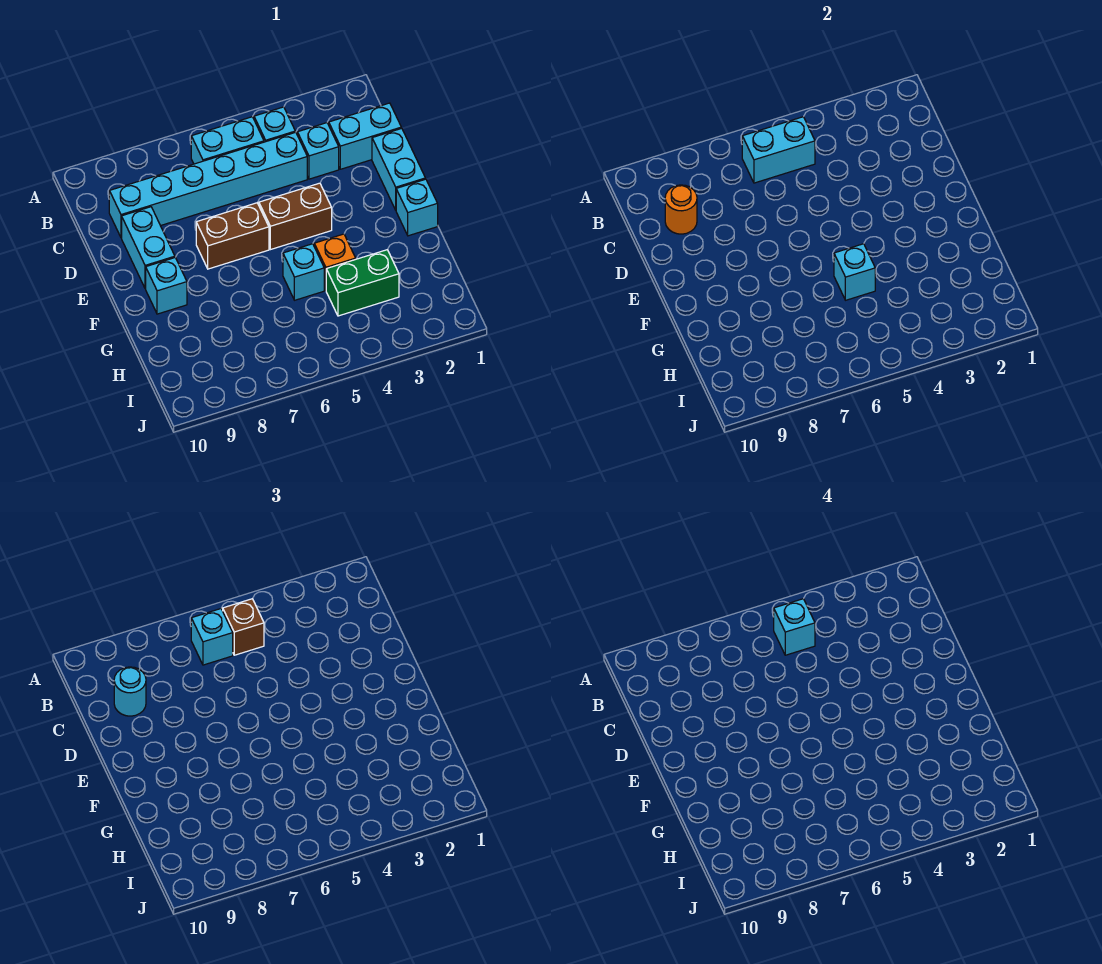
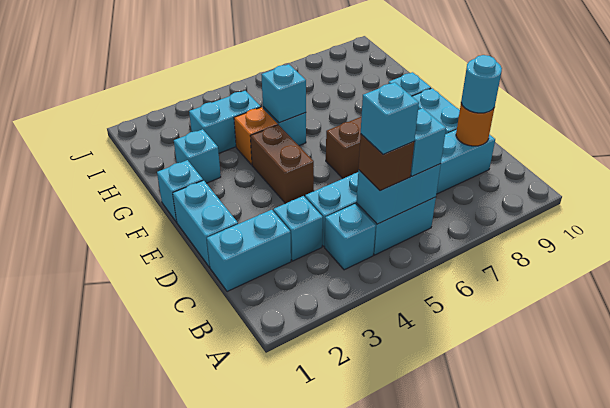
brown 1x2 brick [259,183,332,250] -> brown 1x2 brick turned to [251,125,314,203]
none -> cyan 1x1 brick [174,129,221,183]
green 1x2 brick [326,250,399,316] -> cyan 1x2 brick [189,91,261,153]

